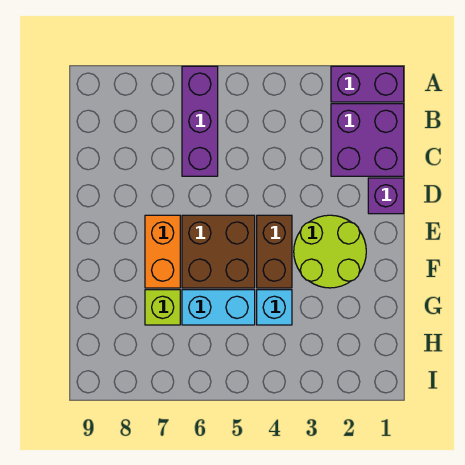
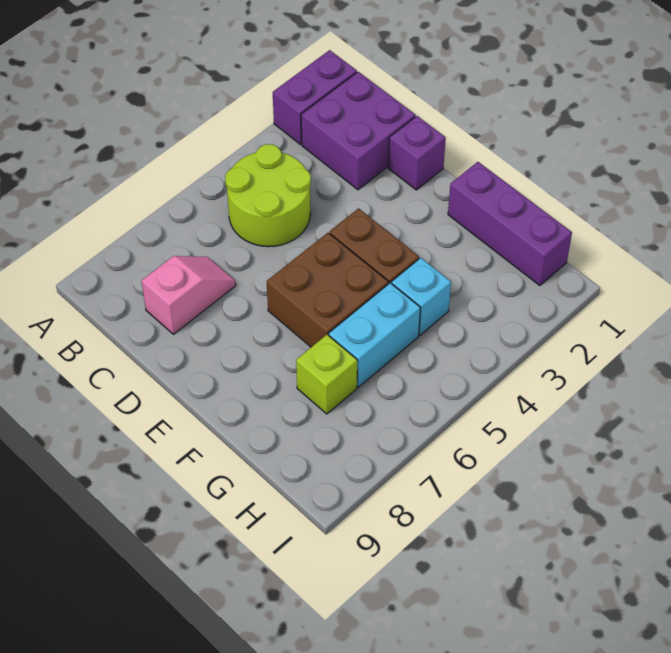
purple 1x3 brick [182,66,218,176] -> purple 1x3 brick moved to [448,162,572,286]
none -> pink 1x2 slope [142,256,236,334]
lime 2x2 round brick [294,215,366,288] -> lime 2x2 round brick moved to [225,144,311,247]
orange 1x2 brick [145,215,180,288] -> none

